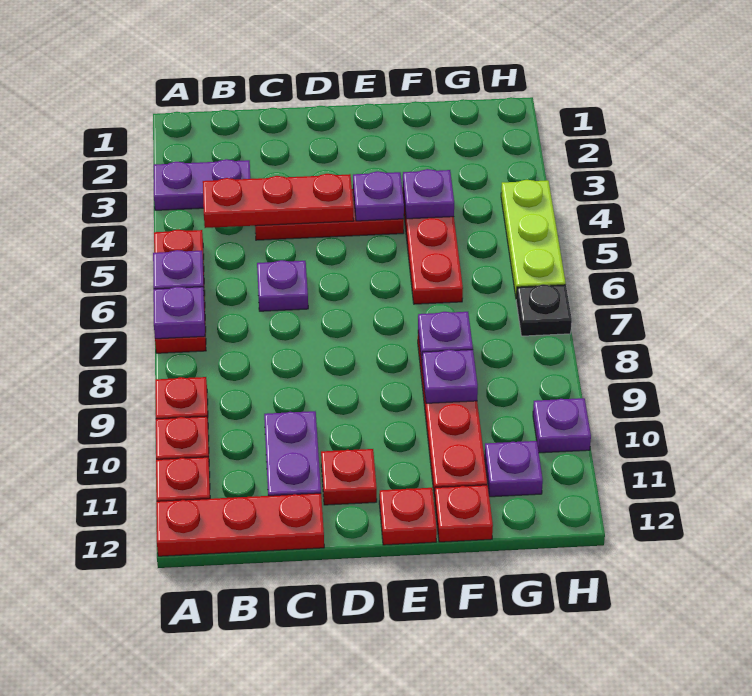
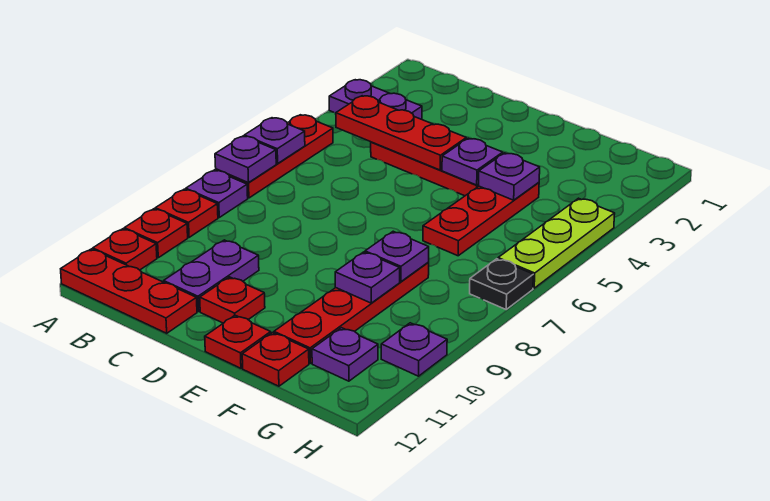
purple 1x1 plate [257,260,308,311] -> purple 1x1 plate moved to [186,170,248,217]

